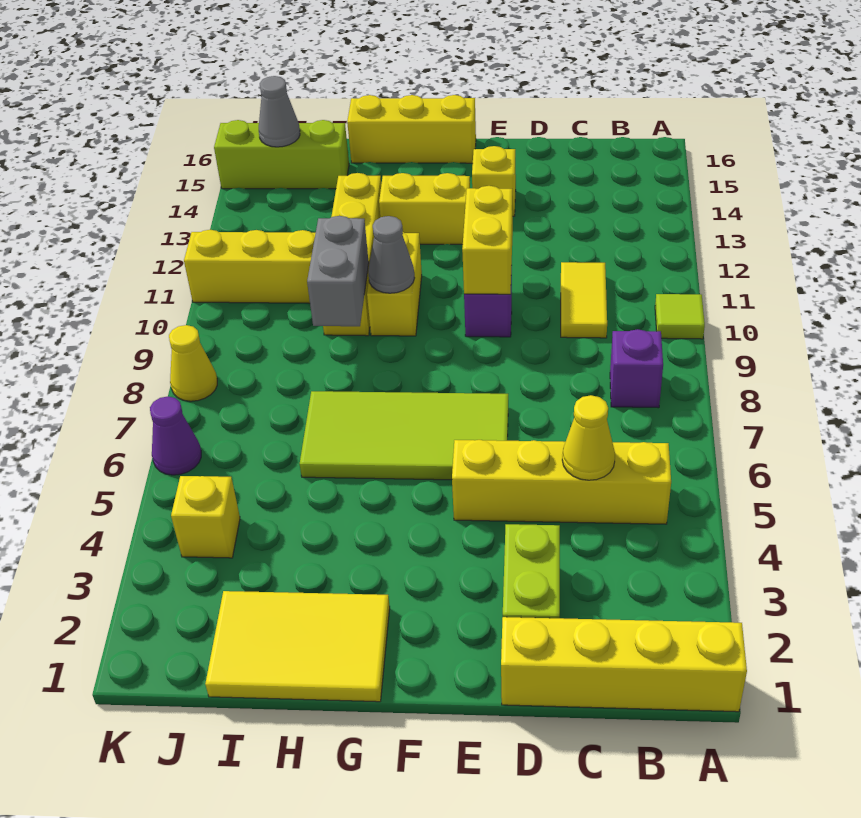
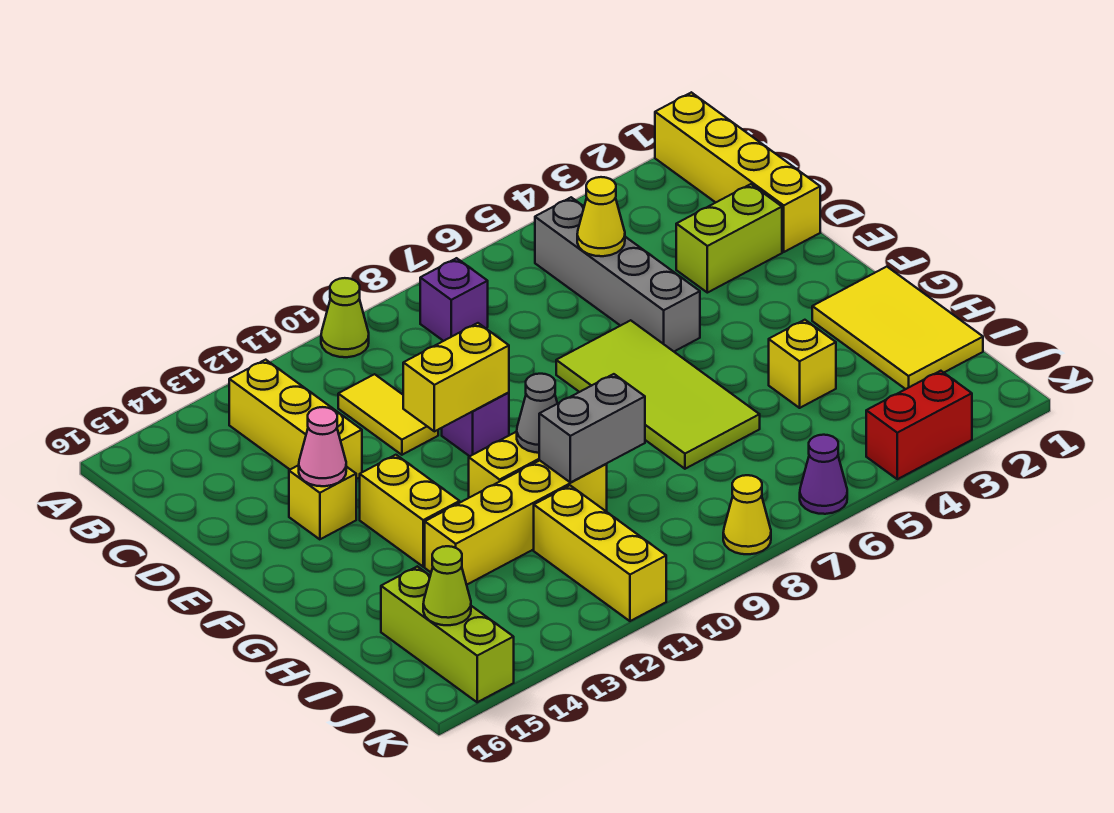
lime 1x1 tile [655,294,705,339] -> lime 1x1 cone [321,278,369,357]
yellow 1x4 brick [452,440,671,524] -> grey 1x4 brick [535,197,700,351]
yellow 1x2 tile [561,262,607,338] -> yellow 1x2 tile turned to [338,374,438,455]
none -> pink 1x1 cone [299,407,346,486]
yellow 1x3 brick [347,95,476,163] -> yellow 1x3 brick moved to [229,360,362,479]
yellow 1x1 brick [171,476,240,558] -> yellow 1x1 brick moved to [769,320,836,408]
grey 1x1 cone [259,76,300,147] -> lime 1x1 cone [423,546,471,625]
none -> red 1x2 brick [866,371,972,479]

